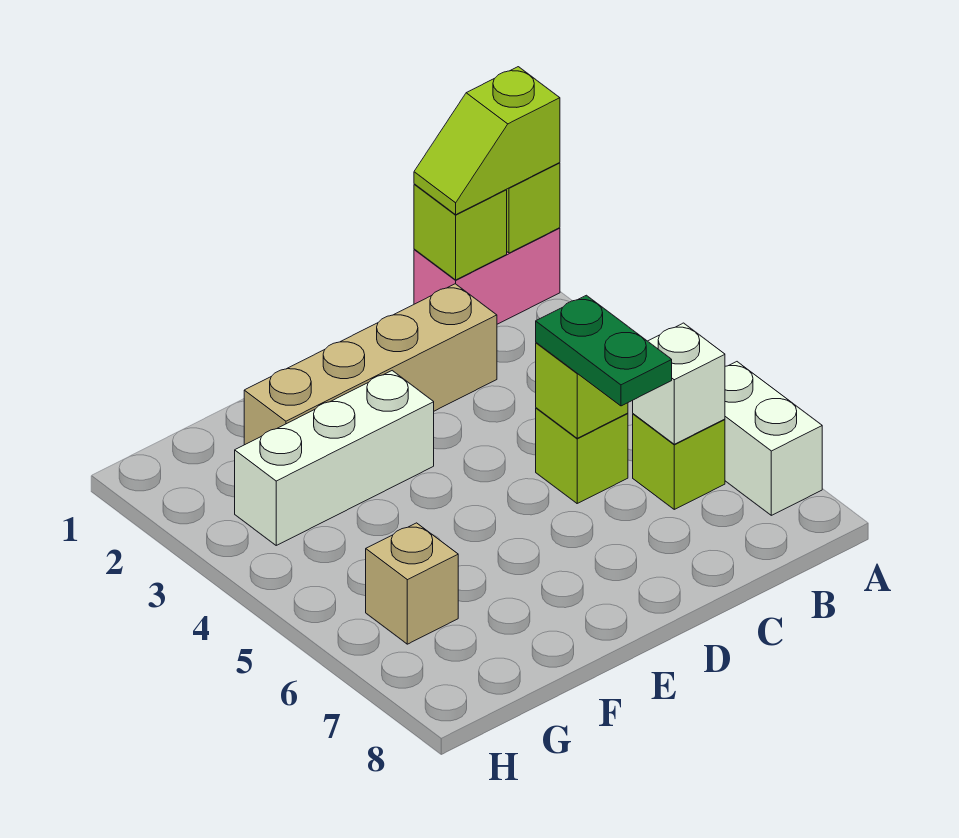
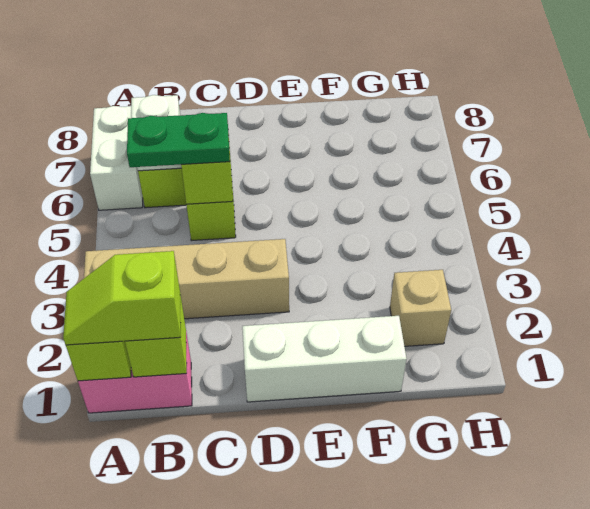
lime 1x2 slope [414,67,560,215] -> lime 1x2 slope turned to [63,251,181,345]
tan 1x4 brick [244,284,497,445] -> tan 1x4 brick moved to [84,239,289,319]
green 1x2 plate [536,295,672,406] -> green 1x2 plate turned to [127,113,230,167]
white 1x3 brick [235,371,434,545] -> white 1x3 brick moved to [242,316,407,402]
tan 1x1 brick [366,523,458,644] -> tan 1x1 brick moved to [390,270,451,346]

